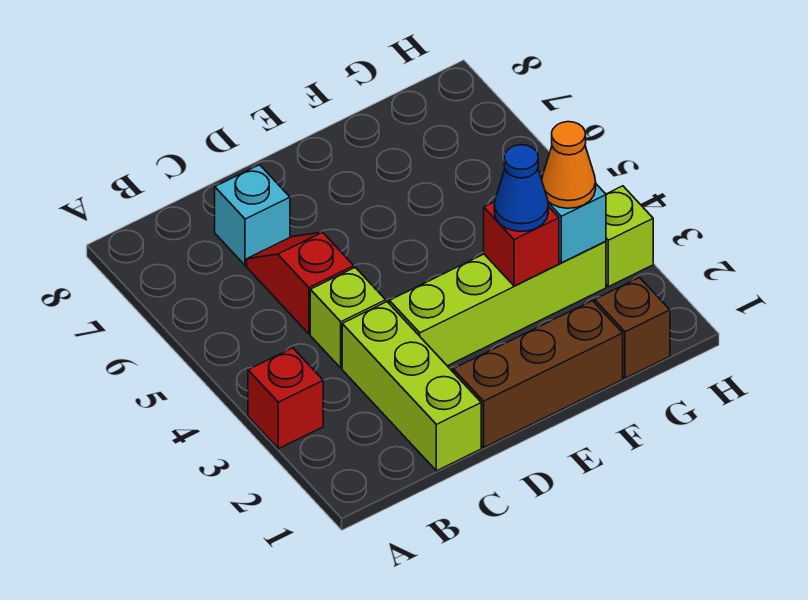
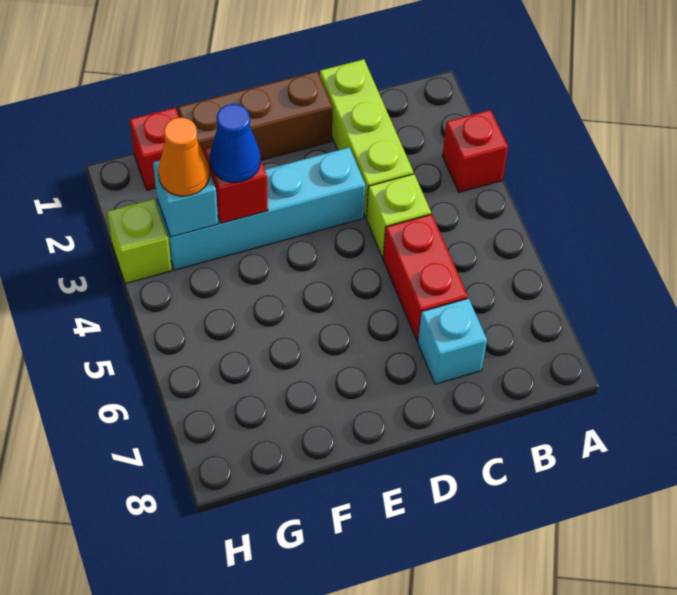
red 1x2 slope [247,232,354,334] -> red 1x2 brick [383,214,468,341]
lime 1x4 brick [389,241,606,366] -> cyan 1x4 brick [157,147,365,270]
brown 1x1 brick [595,278,670,378] -> red 1x1 brick [130,108,179,190]

